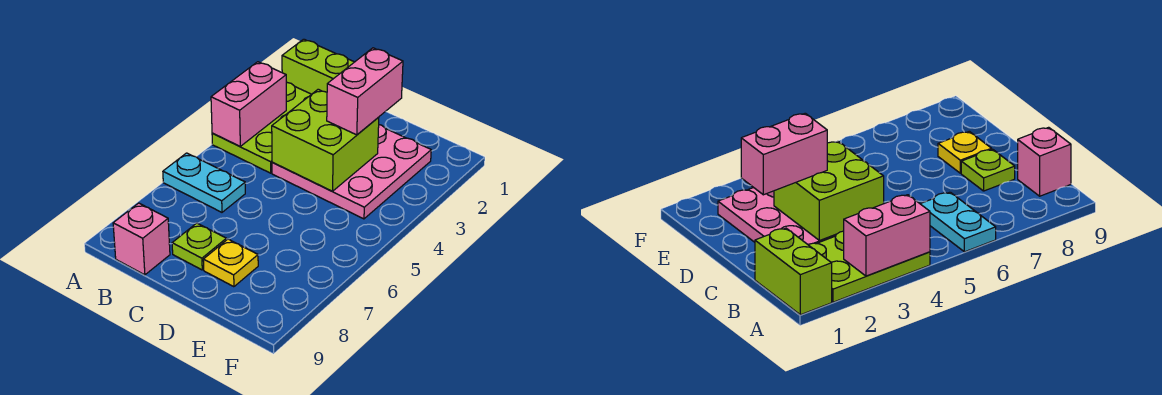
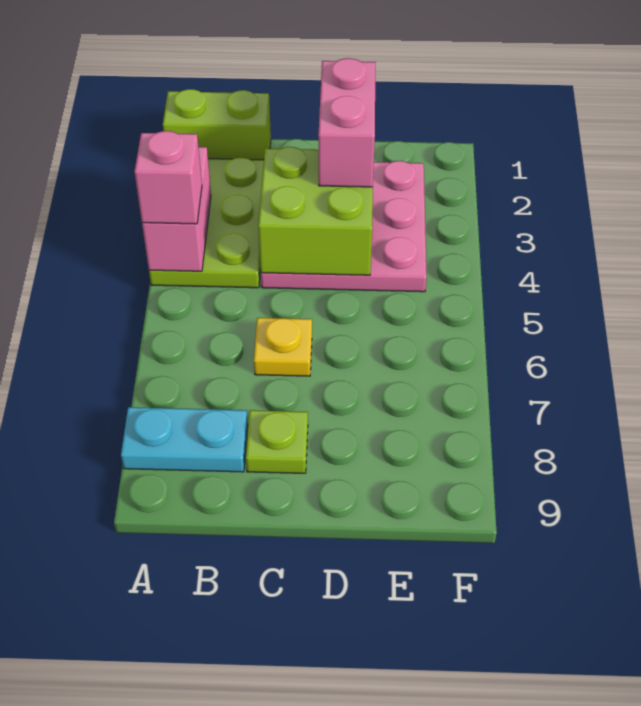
cyan 1x2 plate [163,153,245,212] -> cyan 1x2 plate moved to [121,407,248,472]
pink 1x1 brick [113,203,170,275] -> pink 1x1 brick moved to [135,131,202,224]
yellow 1x1 plate [203,239,258,287] -> yellow 1x1 plate moved to [254,318,312,376]

